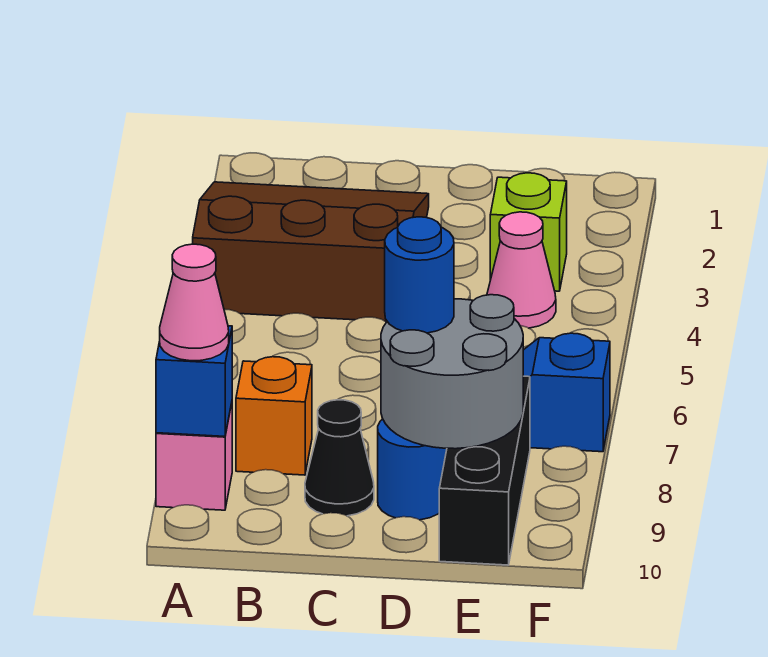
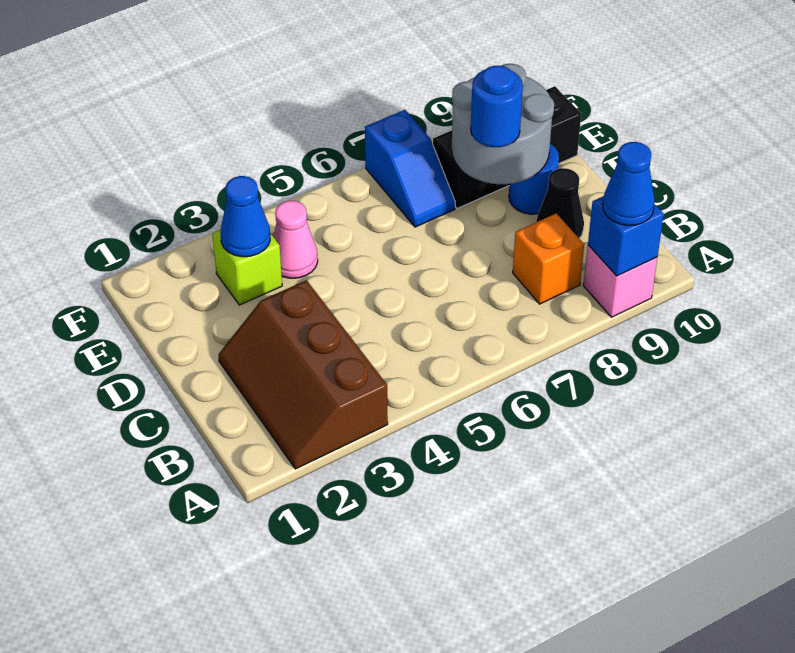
brown 3x3 slope [193,182,429,322] -> brown 2x3 slope [218,280,388,469]
pink 1x1 cone [160,244,229,361] -> blue 1x1 cone [603,142,655,226]
none -> blue 1x1 cone [220,176,270,257]

